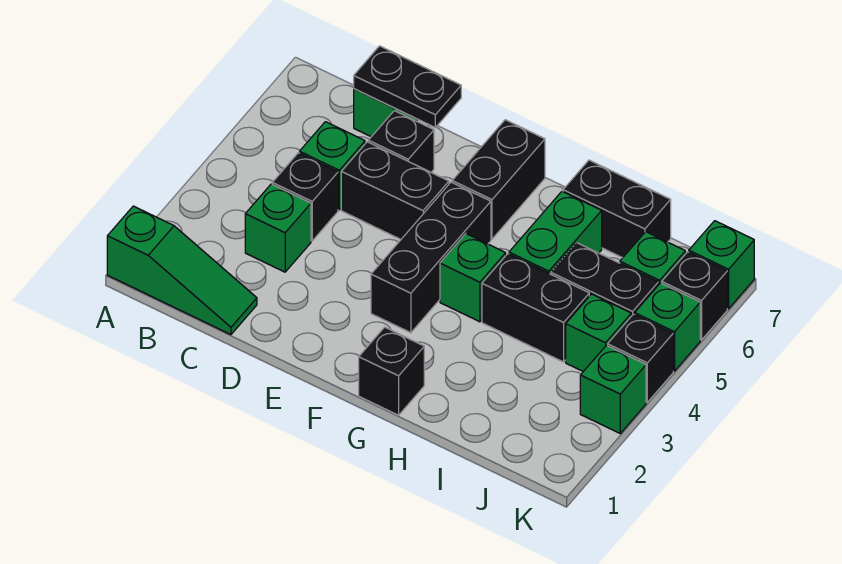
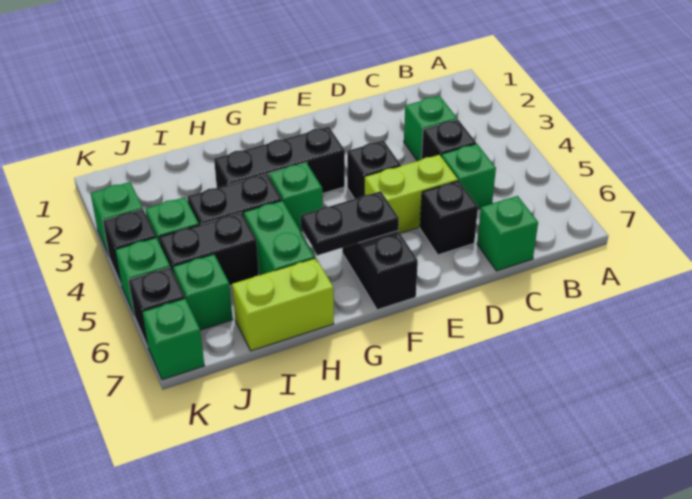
green 1x3 slope [107,206,257,335] -> none
black 1x2 plate [354,46,461,127] -> black 1x2 plate moved to [301,191,399,255]
black 1x2 brick [341,142,449,239] -> lime 1x2 brick [364,155,458,233]
black 1x3 brick [371,182,491,333] -> black 1x3 brick turned to [214,127,345,194]
black 1x1 brick [359,327,424,415] -> black 1x1 brick moved to [347,141,401,199]
black 1x2 brick [563,160,671,258] -> lime 1x2 brick [232,258,334,351]

